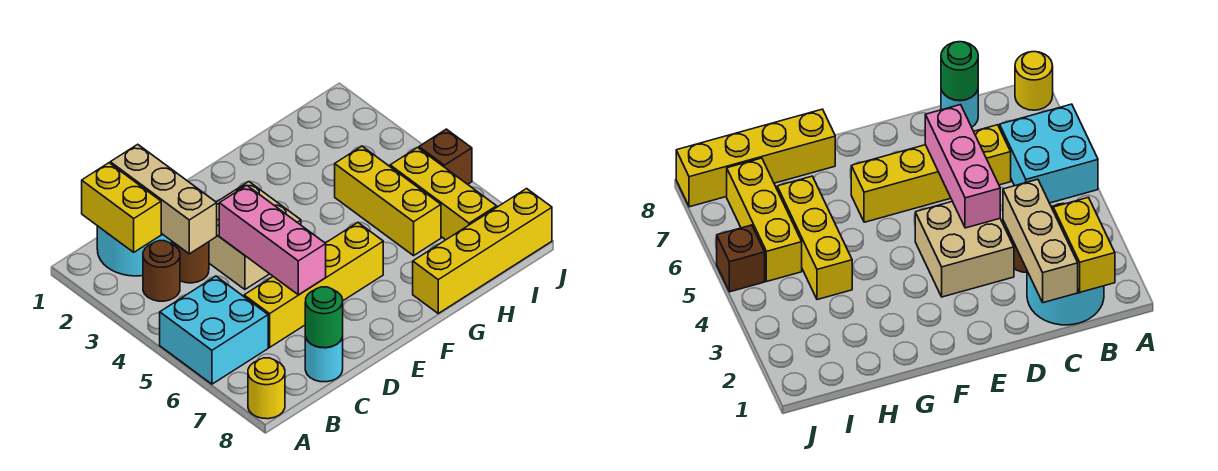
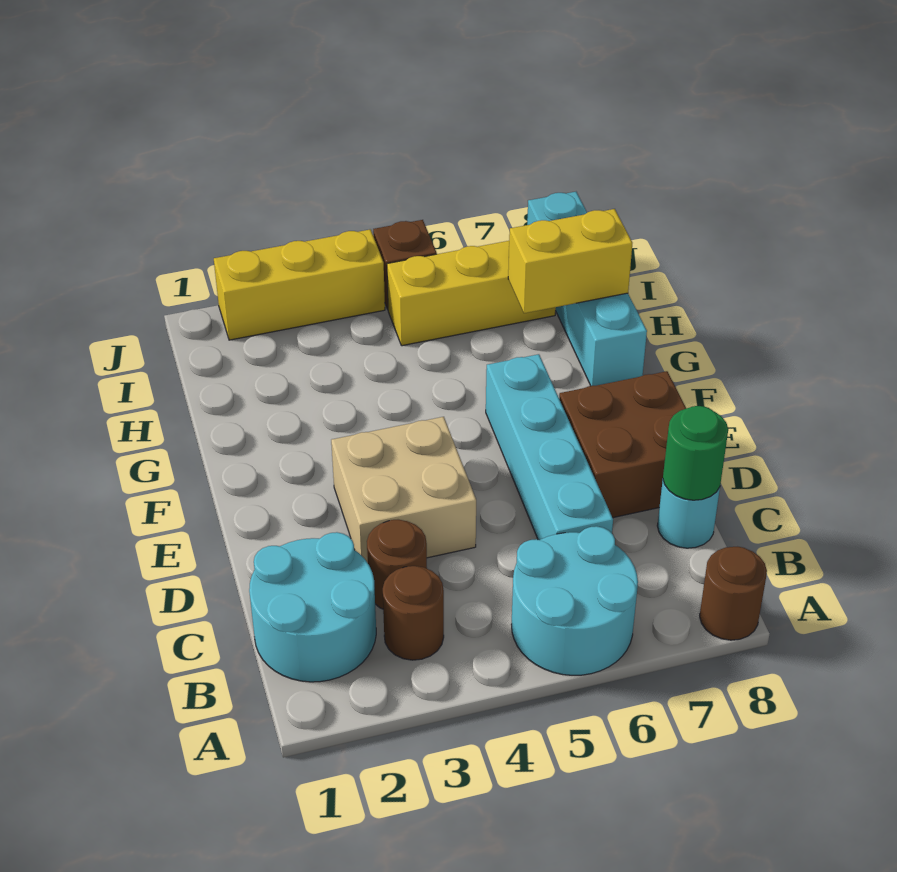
cyan 2x2 brick [160,276,268,384] -> cyan 2x2 round brick [511,526,638,675]
yellow 1x1 round brick [248,358,285,419] -> brown 1x1 round brick [700,547,767,640]
yellow 1x2 brick [82,163,161,252] -> yellow 1x2 brick moved to [508,209,632,313]
tan 1x3 brick [110,144,217,254] -> none
yellow 1x4 brick [244,223,383,347] -> cyan 1x4 brick [486,354,613,540]
pink 1x3 brick [219,185,326,295] -> none
none -> brown 2x2 brick [559,371,686,518]
yellow 1x4 brick [413,189,552,313] -> cyan 1x4 brick [527,192,647,386]
yellow 1x3 brick [335,146,441,256] -> yellow 1x3 brick moved to [214,229,385,340]

